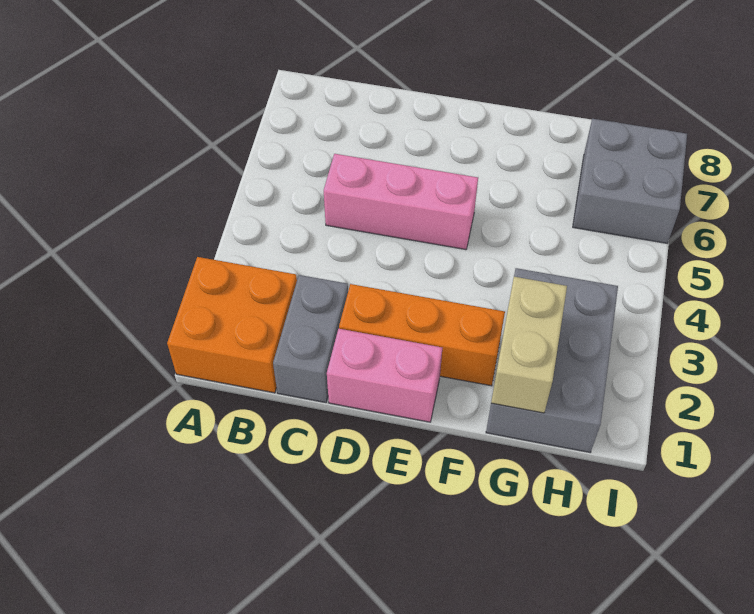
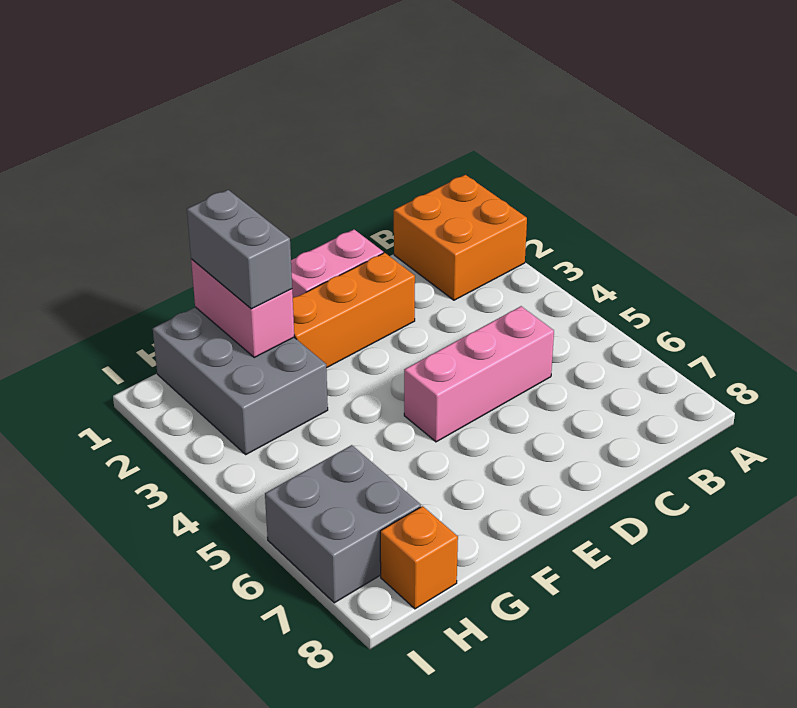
grey 1x2 brick [273,275,348,402] -> grey 1x2 brick moved to [187,190,292,309]
tan 1x2 brick [491,277,567,413] -> pink 1x2 brick [191,259,294,357]
none -> orange 1x1 brick [380,506,458,609]

